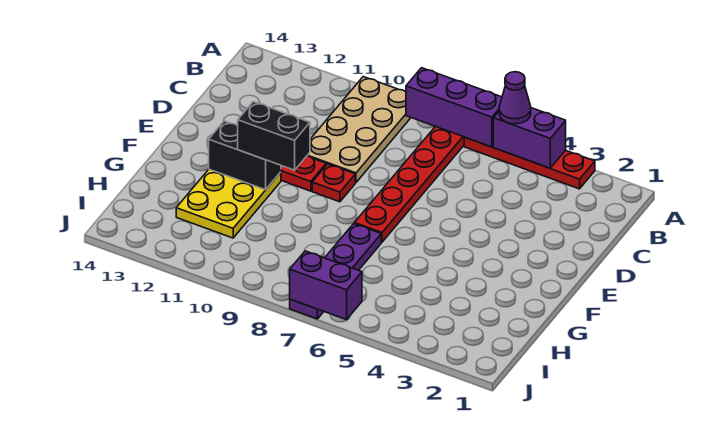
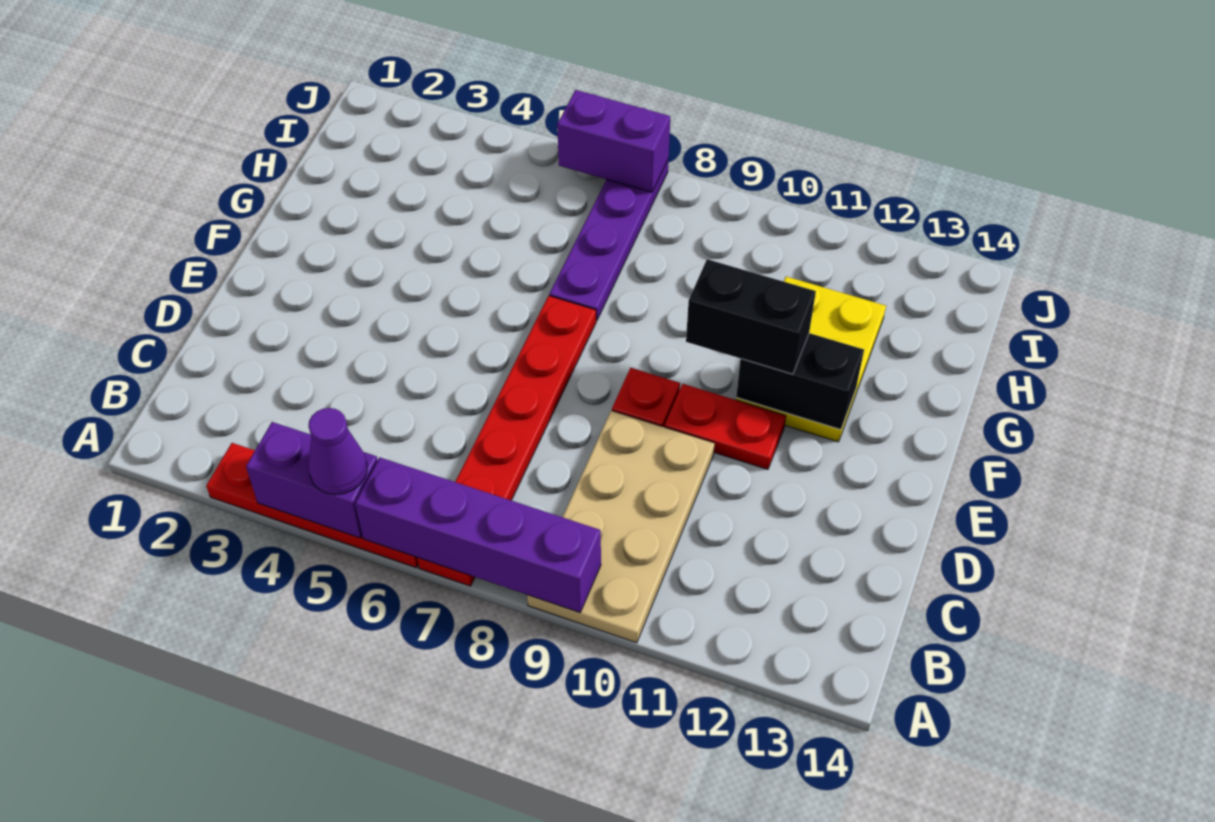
purple 1x3 brick [406,68,502,147] -> purple 1x4 brick [355,457,601,613]

